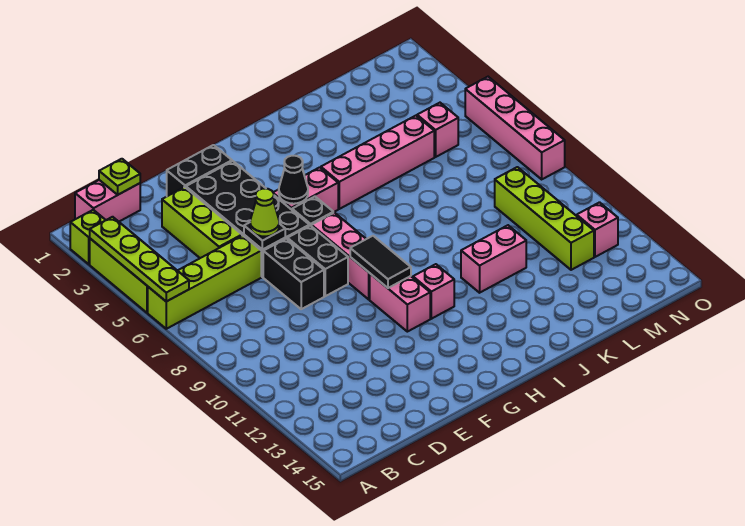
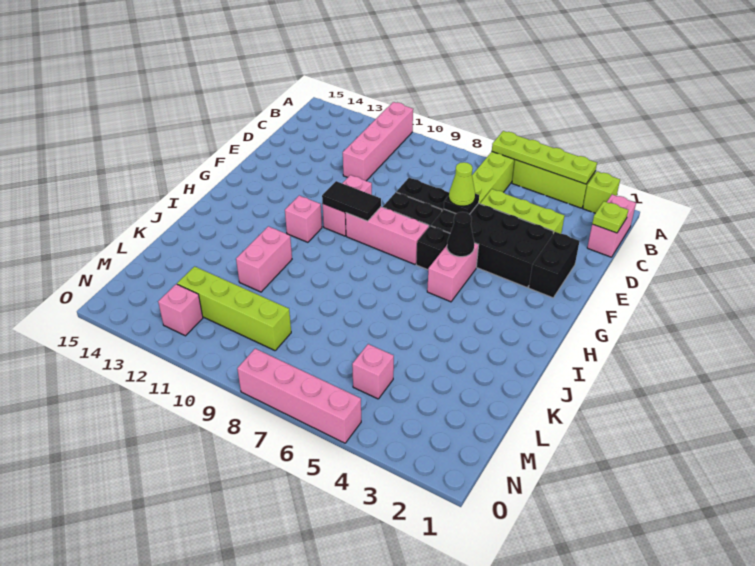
pink 1x2 brick [370,274,430,332] -> pink 1x2 brick turned to [323,175,372,236]
pink 1x4 brick [321,116,434,209] -> pink 1x4 brick moved to [343,102,413,181]

